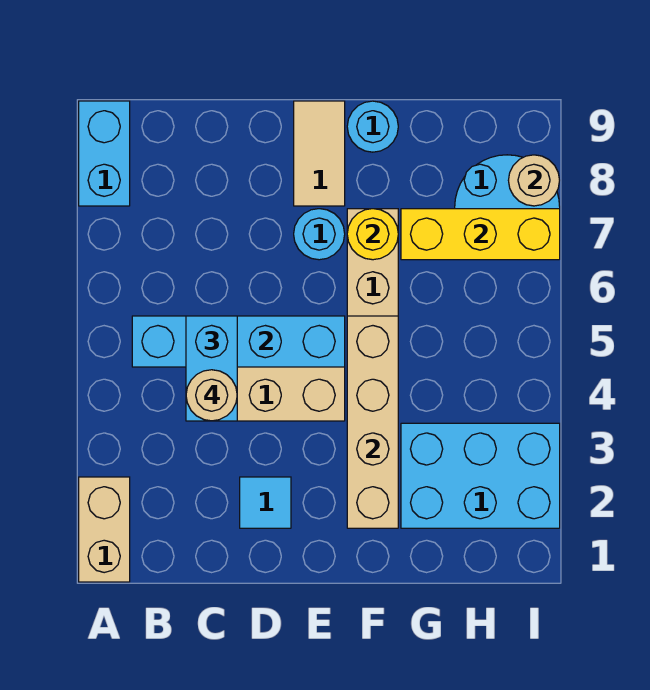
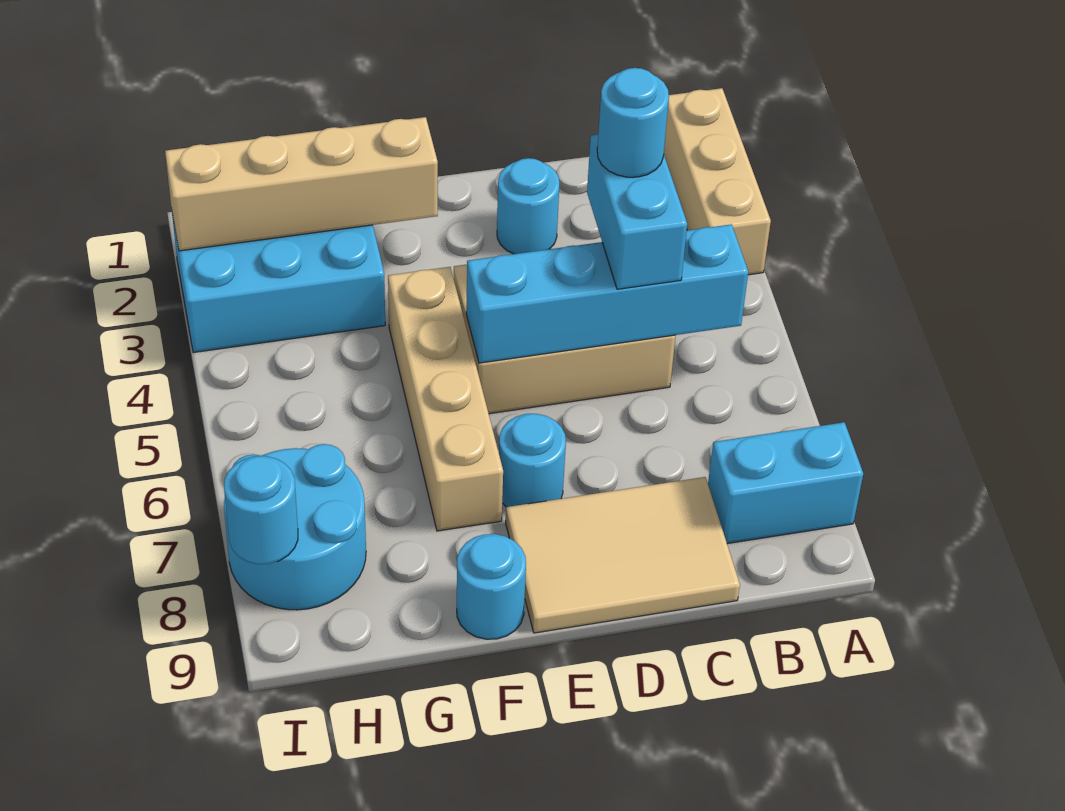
tan 1x2 brick [79,477,130,582] -> tan 1x3 brick [664,88,771,275]
cyan 1x2 brick [79,101,130,206] -> cyan 1x2 brick turned to [708,422,863,544]
tan 1x1 round brick [186,370,237,421] -> cyan 1x1 round brick [597,68,669,177]
cyan 1x1 tile [240,477,291,528] -> cyan 1x1 round brick [497,158,559,254]
tan 1x2 tile [294,101,345,206] -> tan 2x3 tile [506,477,740,633]
tan 1x4 brick [347,316,398,528] -> tan 1x4 brick turned to [165,117,438,251]
yellow 1x1 round brick [347,209,398,260] -> none
yellow 1x3 brick [401,209,560,260] -> none
tan 1x1 round brick [508,155,560,206] -> cyan 1x1 round brick [224,456,298,564]

